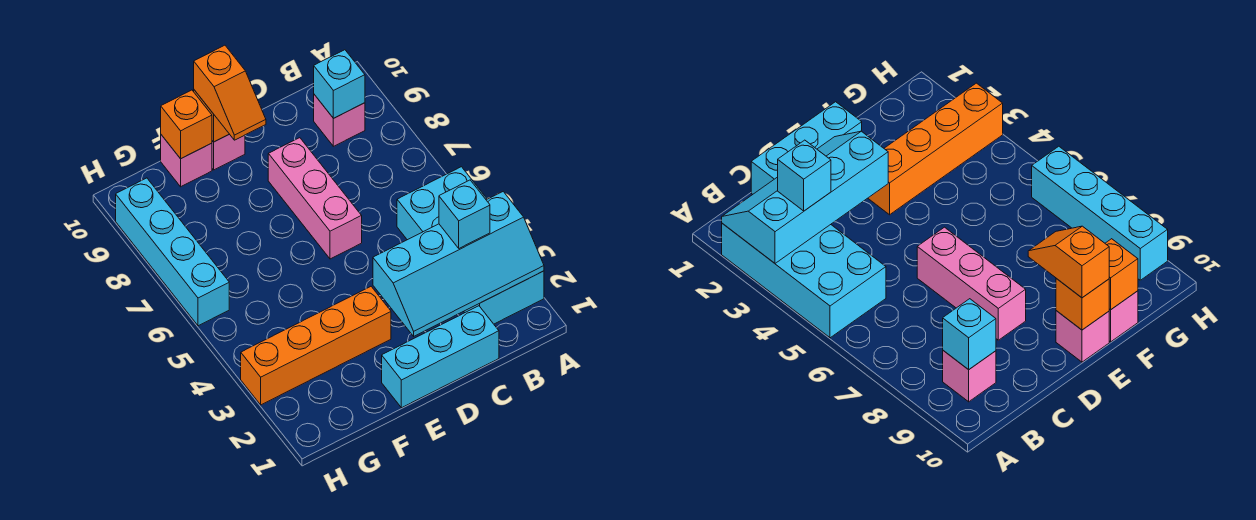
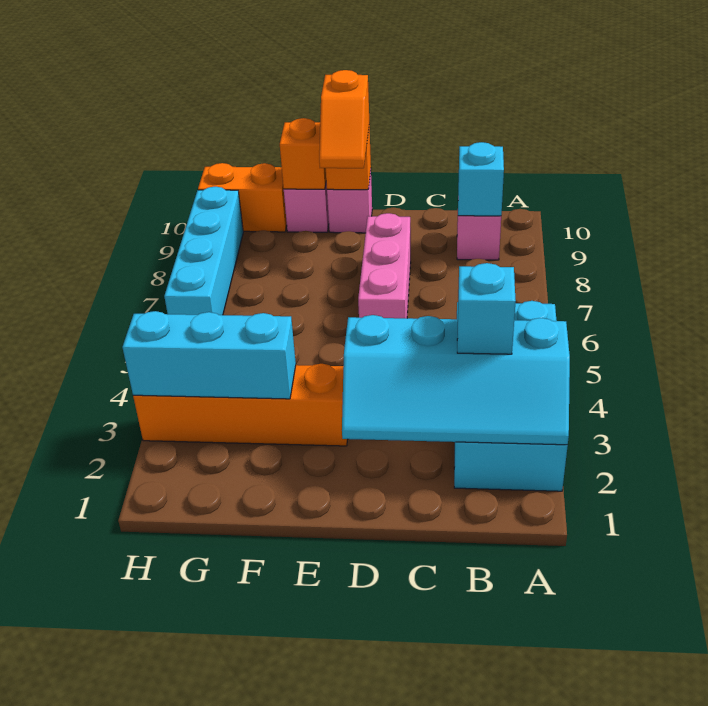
cyan 1x3 brick [382,306,499,408] -> cyan 1x3 brick moved to [122,311,296,399]
none -> orange 1x2 brick [198,163,287,232]

